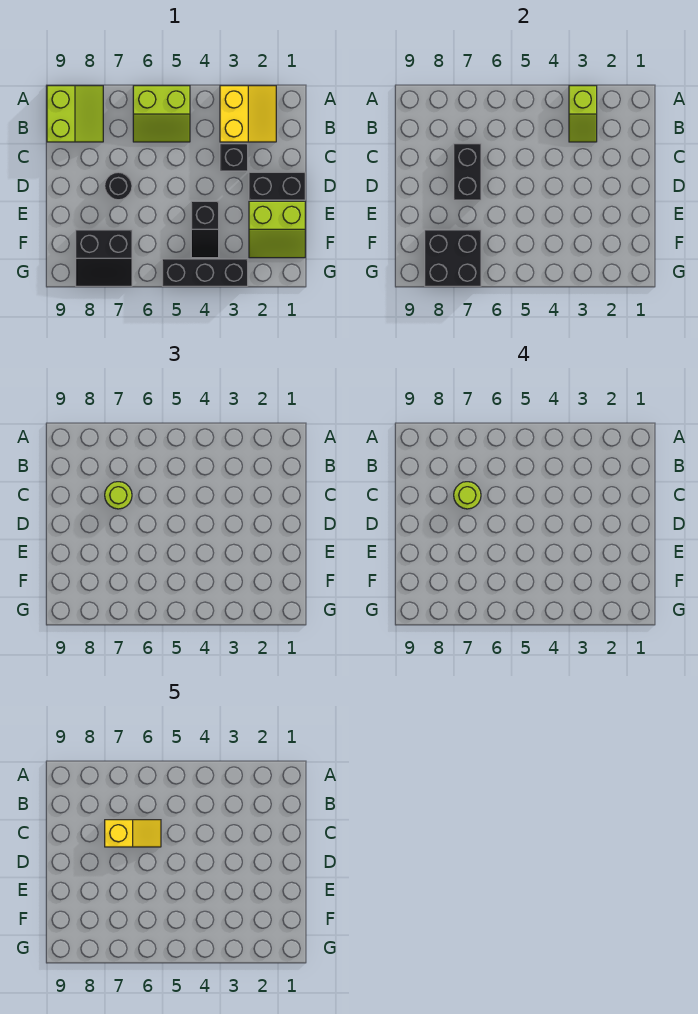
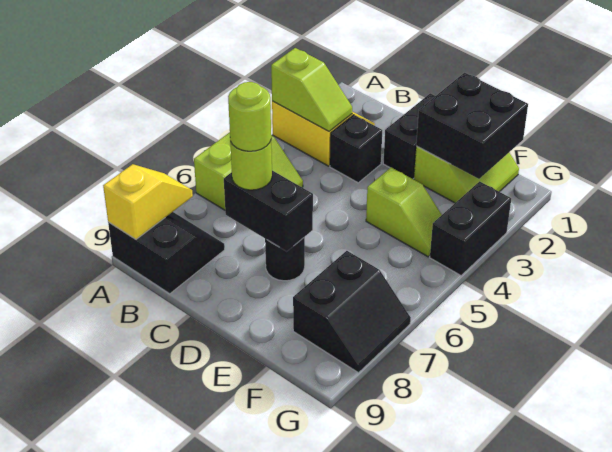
lime 2x2 slope [47,86,103,142] -> black 2x2 slope [108,212,225,294]
yellow 1x2 slope [105,820,161,847] -> yellow 1x2 slope moved to [103,164,193,239]
black 1x2 slope [191,201,219,258] -> lime 1x2 slope [366,167,442,257]
black 2x2 brick [425,230,481,286] -> black 2x2 brick moved to [416,73,528,179]
black 1x3 brick [162,259,248,286] -> black 1x2 brick [430,181,511,275]

